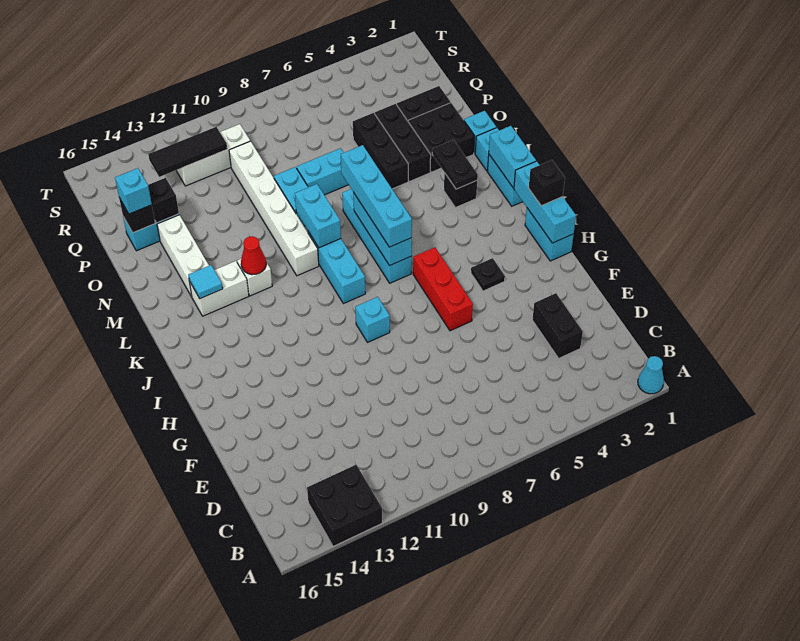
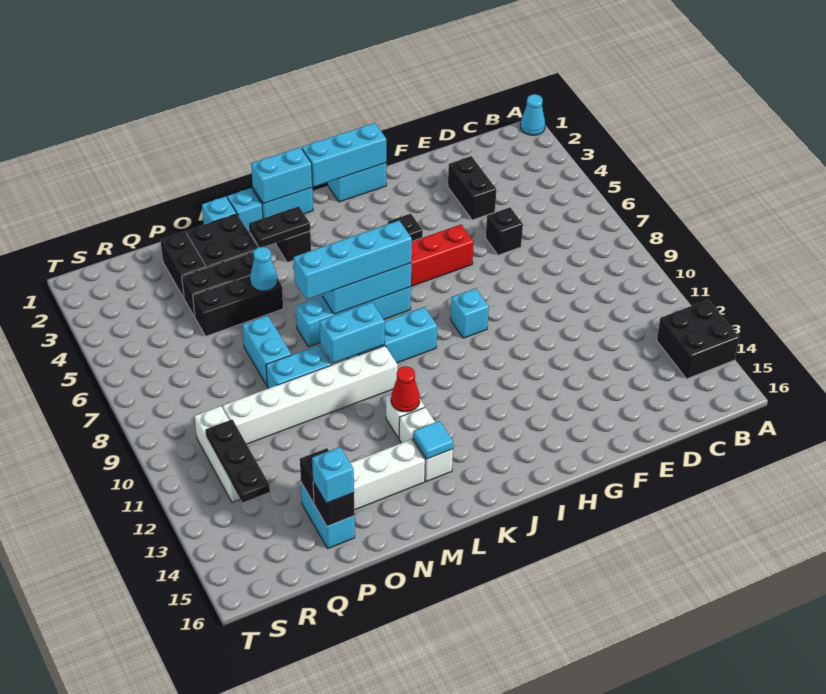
black 1x2 brick [532,293,583,358] -> black 1x2 brick turned to [448,156,496,220]
black 1x1 brick [529,160,565,206] -> black 1x1 brick moved to [486,207,523,255]
none -> cyan 1x1 cone [250,247,278,291]
black 1x3 tile [148,127,227,177] -> black 1x3 plate [205,420,270,503]

